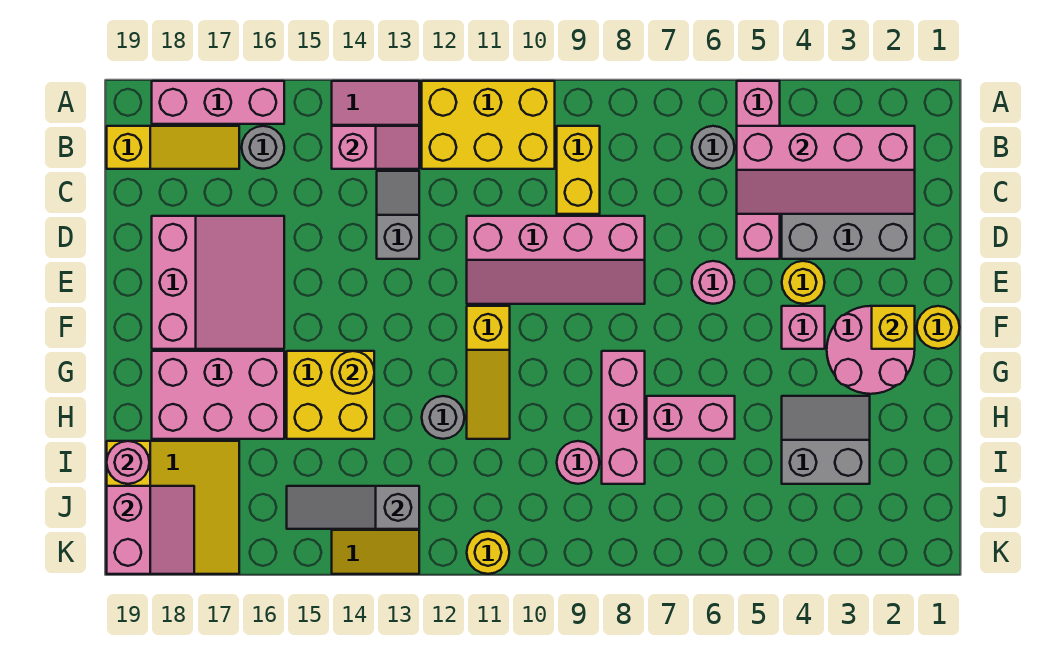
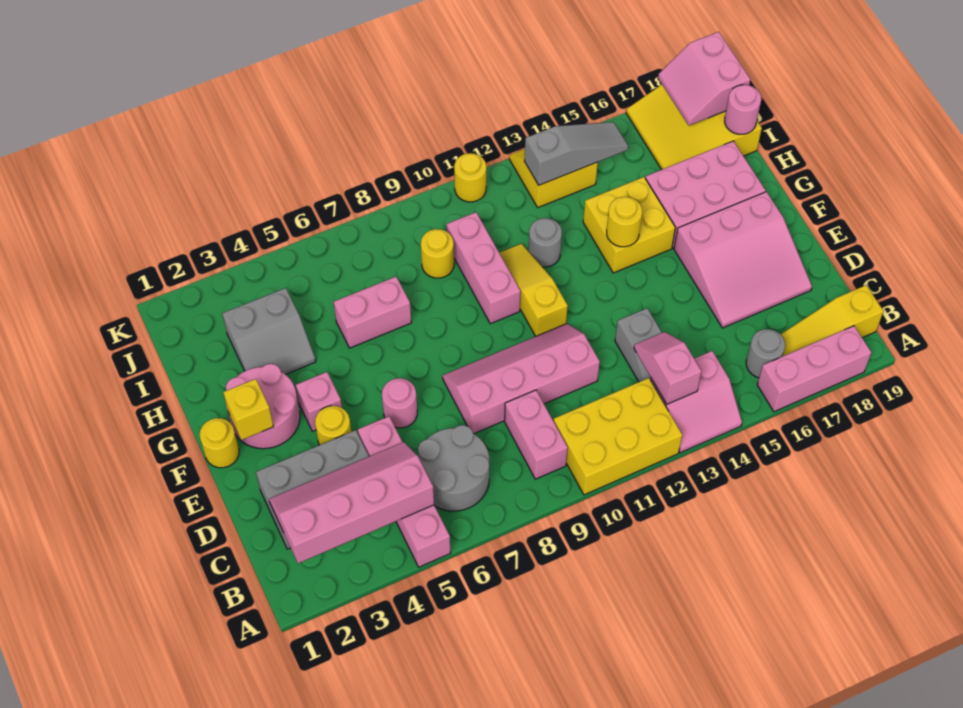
grey 1x1 round brick [692,126,735,169] -> grey 2x2 round brick [418,425,489,511]
yellow 1x2 brick [557,126,600,214] -> pink 1x2 brick [505,390,568,479]
pink 1x2 slope [332,126,419,169] -> pink 1x2 slope turned to [634,332,702,404]
pink 3x3 slope [152,216,284,349] -> pink 3x3 slope turned to [674,192,812,328]
pink 1x3 brick [602,351,645,484] -> pink 1x3 brick moved to [447,212,521,324]
pink 1x1 round brick [557,441,599,484] -> yellow 1x1 round brick [421,229,454,278]

